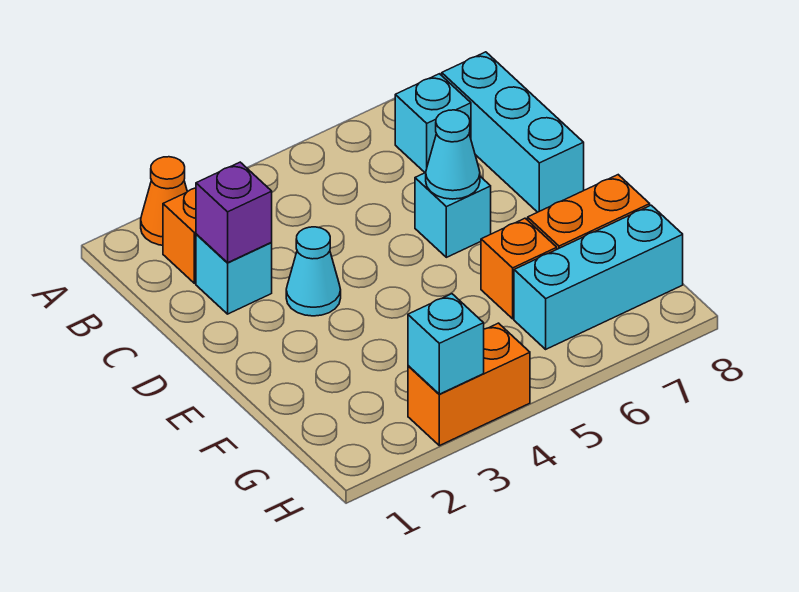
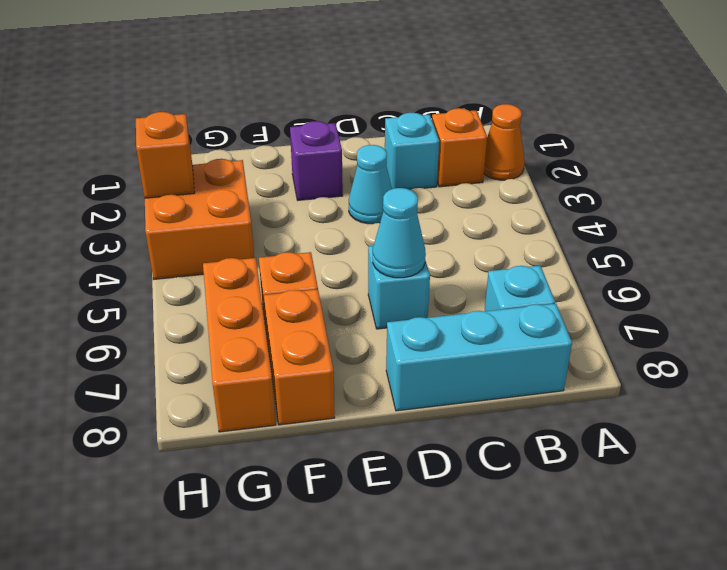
purple 1x1 brick [196,162,272,263] -> purple 1x1 brick moved to [290,121,343,200]
cyan 1x3 brick [514,205,683,349] -> orange 1x3 brick [203,258,276,432]
orange 1x2 brick [408,323,530,446] -> orange 2x2 brick [145,159,254,279]
cyan 1x1 brick [408,294,484,394] -> orange 1x1 brick [136,112,195,198]

